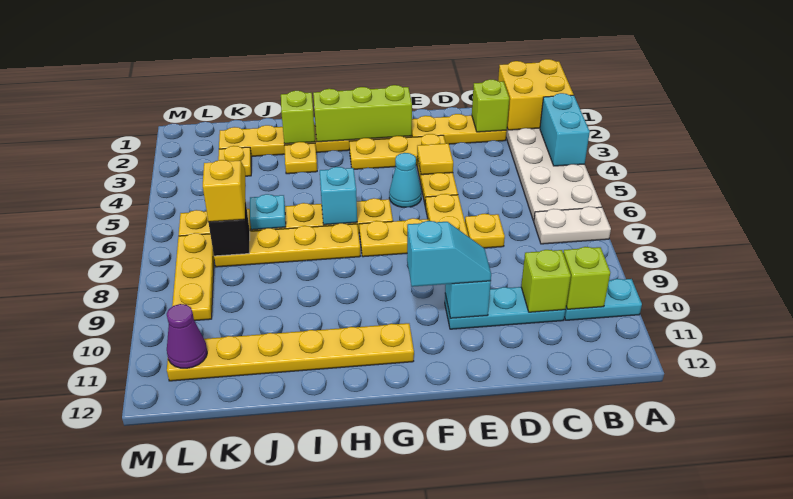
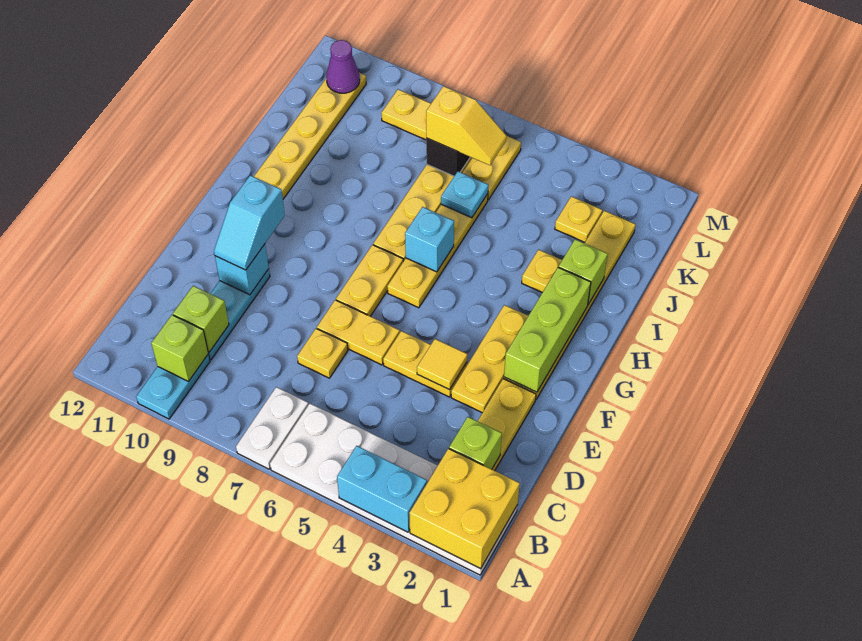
cyan 1x1 cone [389,153,422,207] -> none

